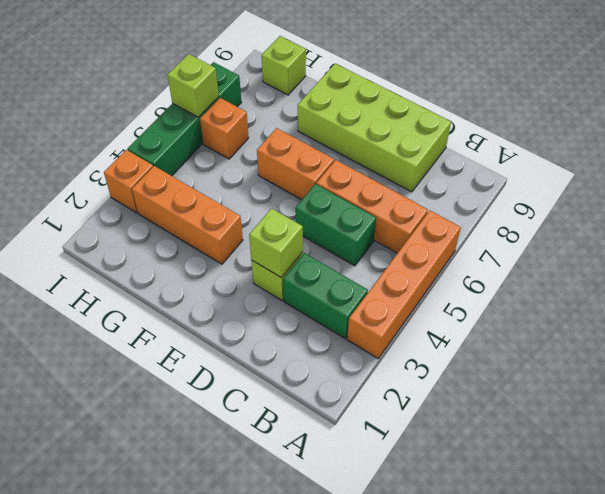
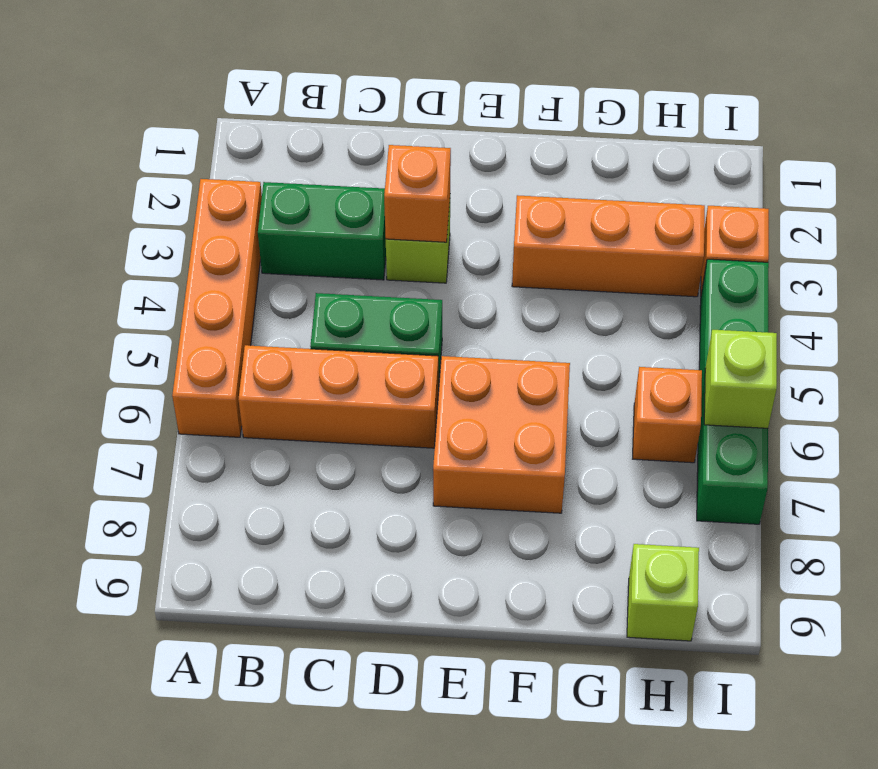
lime 2x4 brick [298,64,451,192] -> none
lime 1x1 brick [249,208,303,278] -> orange 1x1 brick [384,145,451,242]
orange 1x2 brick [257,128,334,200] -> orange 2x2 brick [433,356,570,513]

